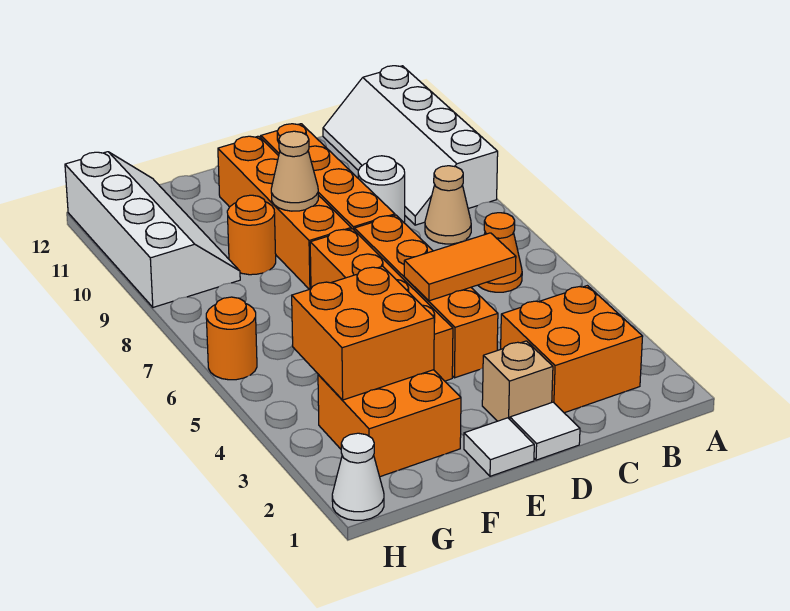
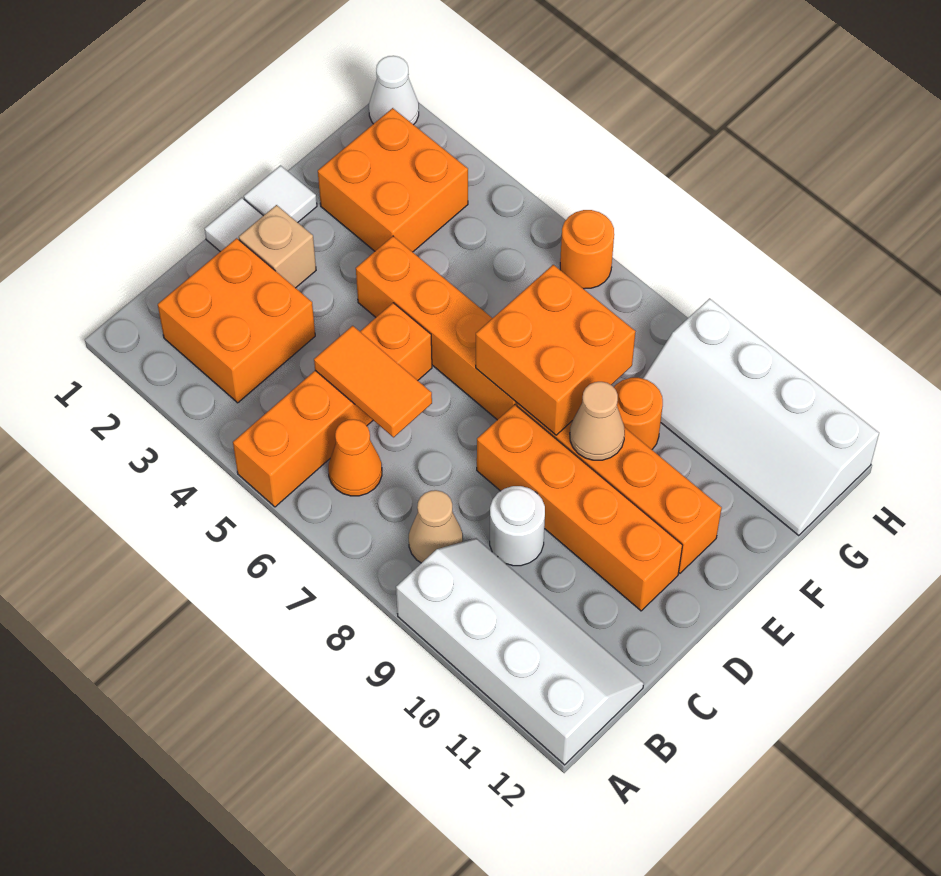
orange 1x2 tile [404,233,516,301] -> orange 1x2 tile turned to [314,326,432,437]
orange 1x4 brick [354,215,498,378] -> orange 1x4 brick turned to [233,303,432,507]
orange 2x2 brick [292,266,434,400] -> orange 2x2 brick moved to [476,265,636,435]

